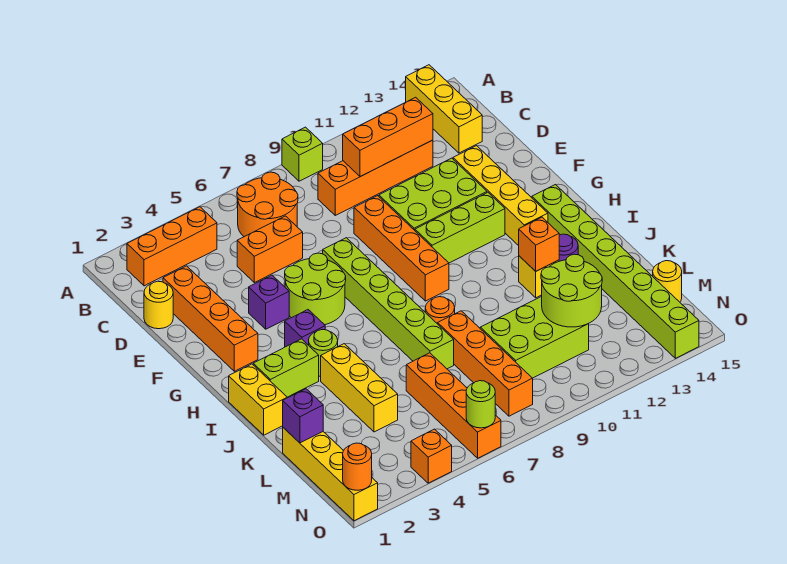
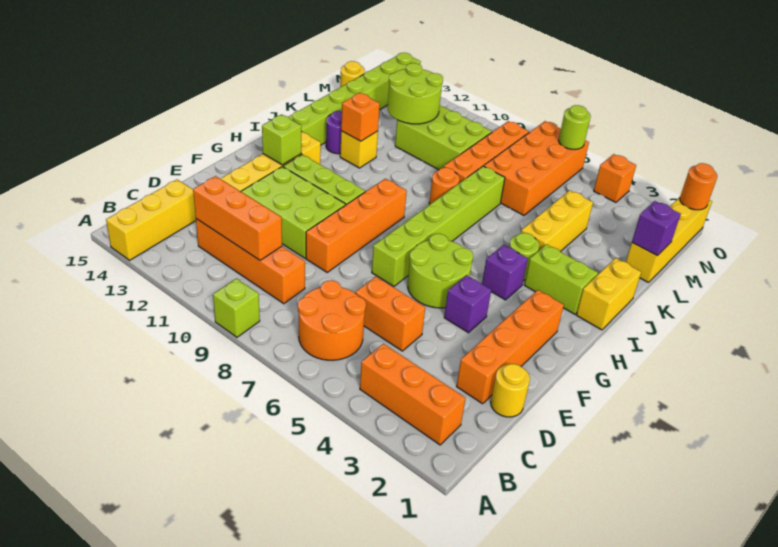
none -> lime 1x1 brick [262,115,301,165]
orange 1x4 brick [406,353,501,458] -> orange 2x4 brick [484,121,589,215]

